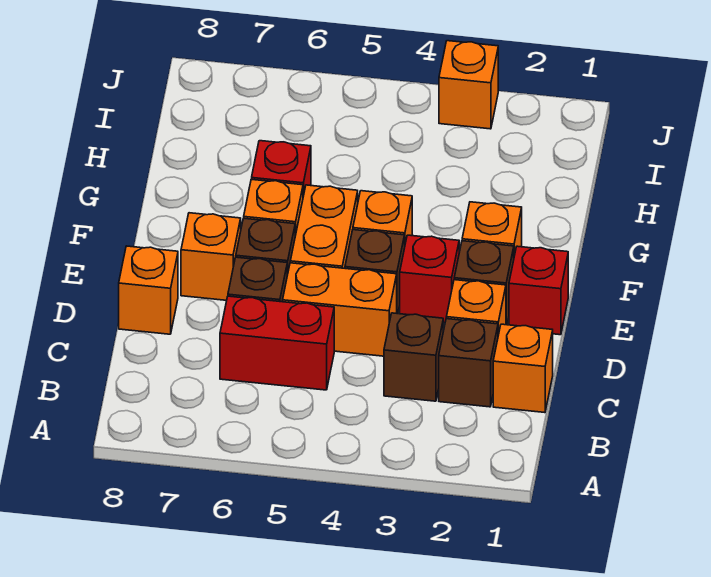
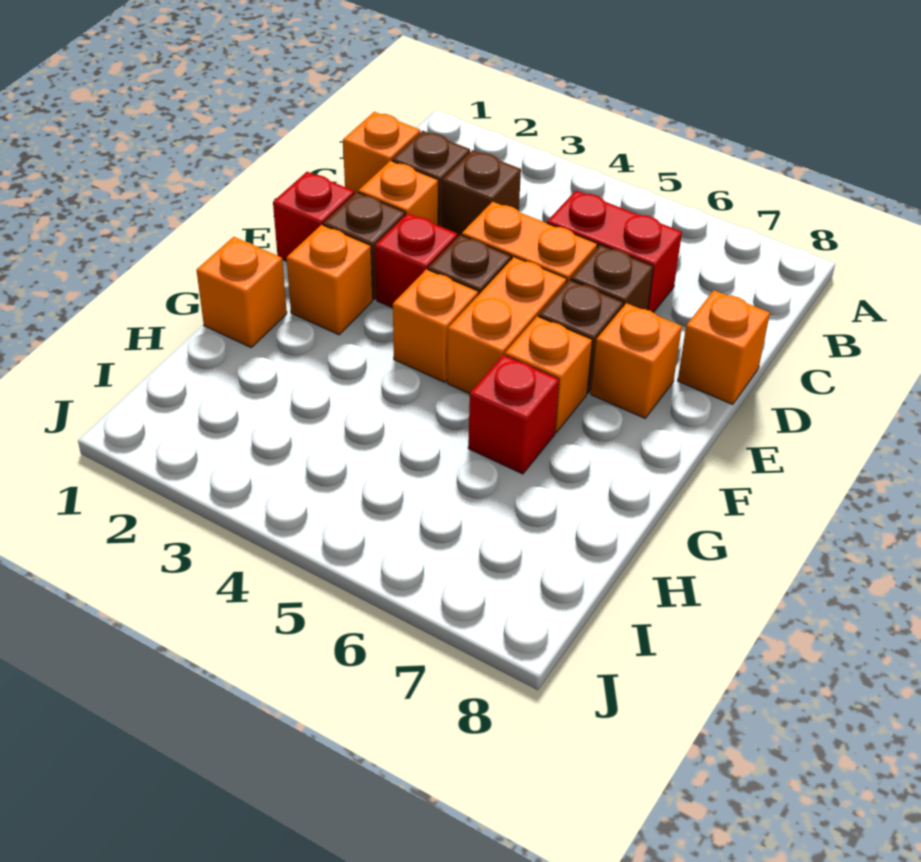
orange 1x1 brick [439,41,498,129] -> orange 1x1 brick moved to [197,237,287,347]

